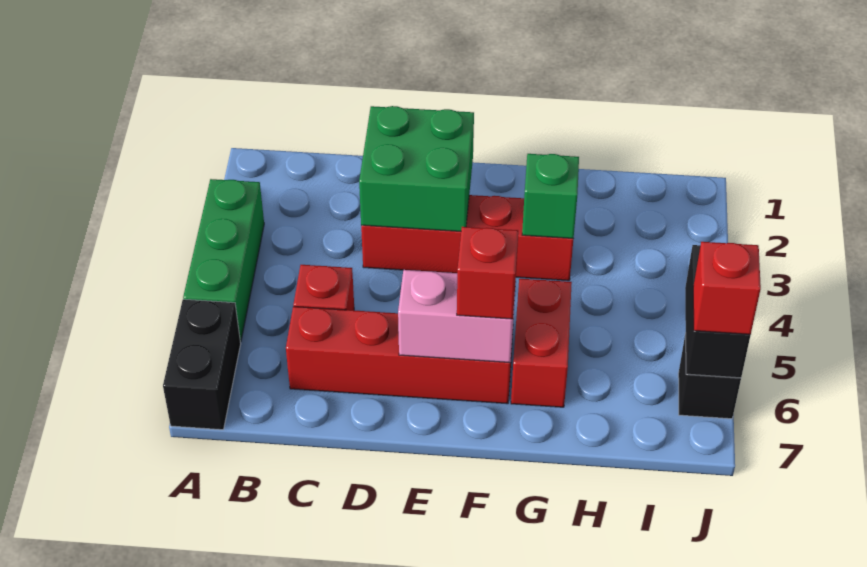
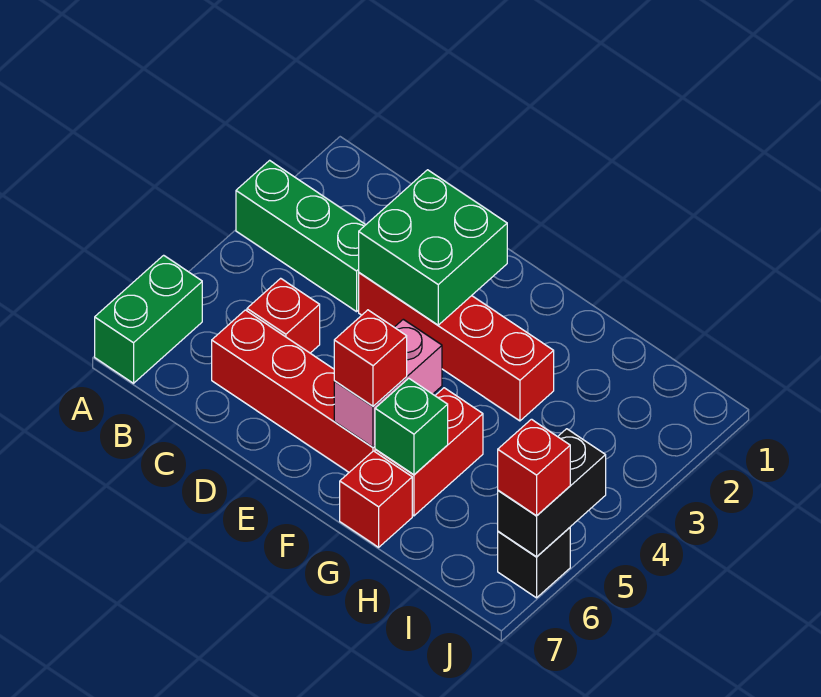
green 1x3 brick [183,179,264,342] -> green 1x3 brick turned to [236,160,365,312]
black 1x2 brick [163,299,241,430] -> green 1x2 brick [95,255,202,383]
pink 1x2 brick [398,270,516,363] -> pink 1x2 brick turned to [334,319,442,447]
green 1x1 brick [522,154,579,239] -> green 1x1 brick moved to [375,378,448,475]
none -> red 1x1 brick [340,451,412,547]

